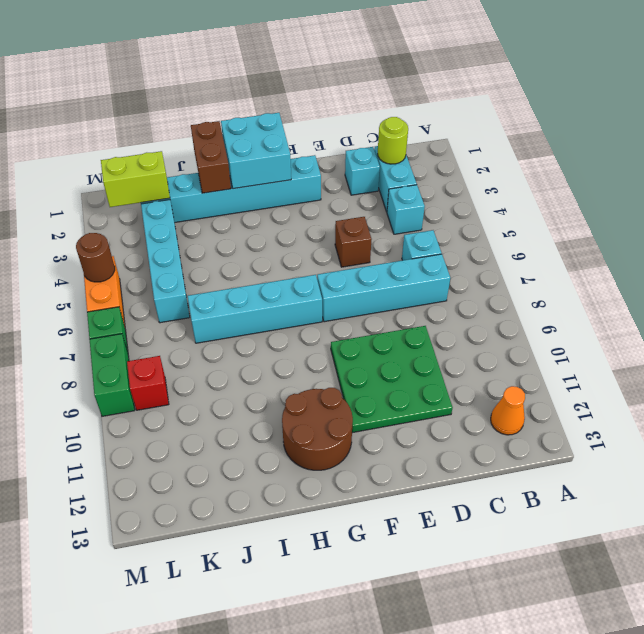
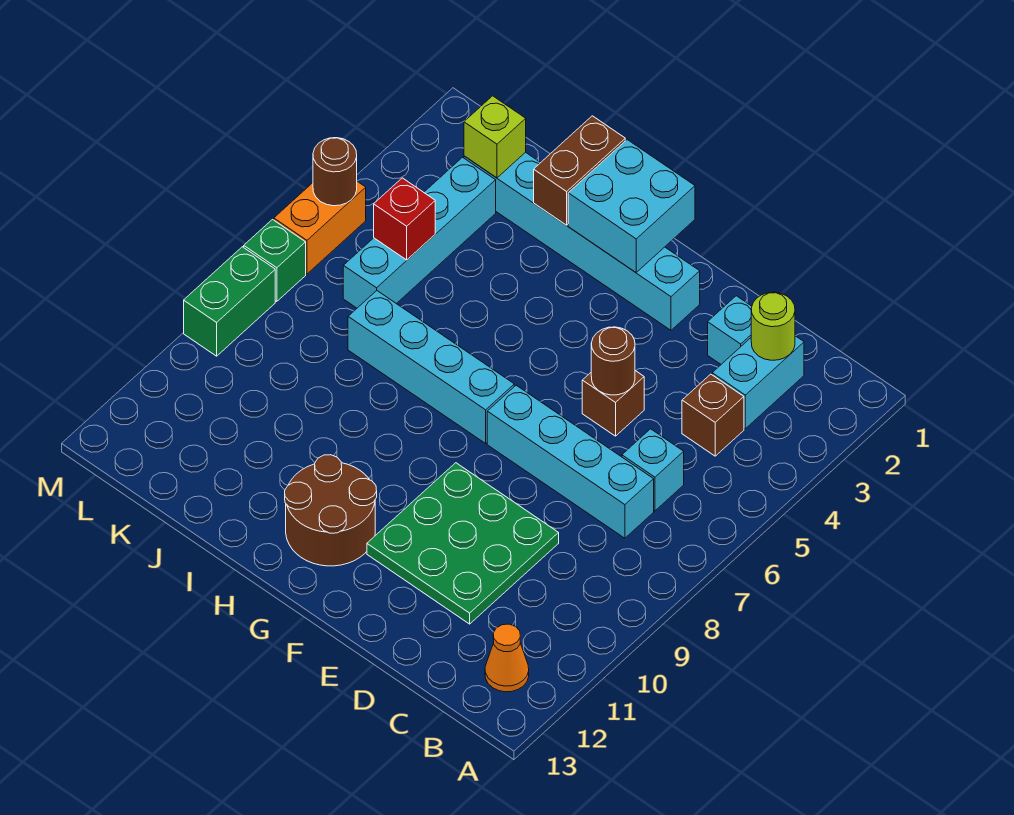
cyan 1x1 brick [387,185,425,234] -> brown 1x1 brick [682,374,744,456]
none -> brown 1x1 round brick [591,327,635,395]
lime 1x2 brick [101,151,170,207] -> lime 1x1 brick [464,96,526,178]
red 1x1 brick [127,356,169,410] -> red 1x1 brick moved to [374,178,435,260]

